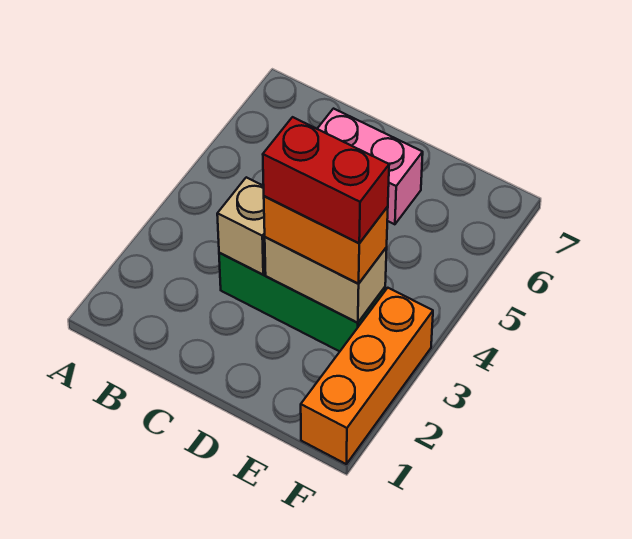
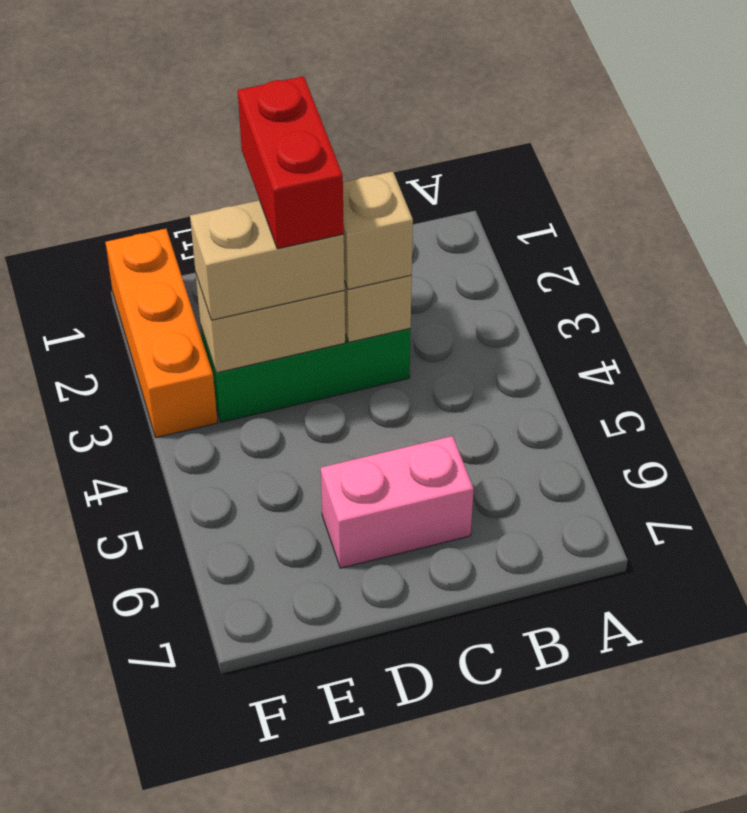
none -> tan 1x1 brick [343,171,413,289]
orange 1x2 brick [264,196,388,284] -> tan 1x2 brick [190,200,345,320]
red 1x2 brick [263,117,389,243] -> red 1x2 brick turned to [238,76,344,249]

